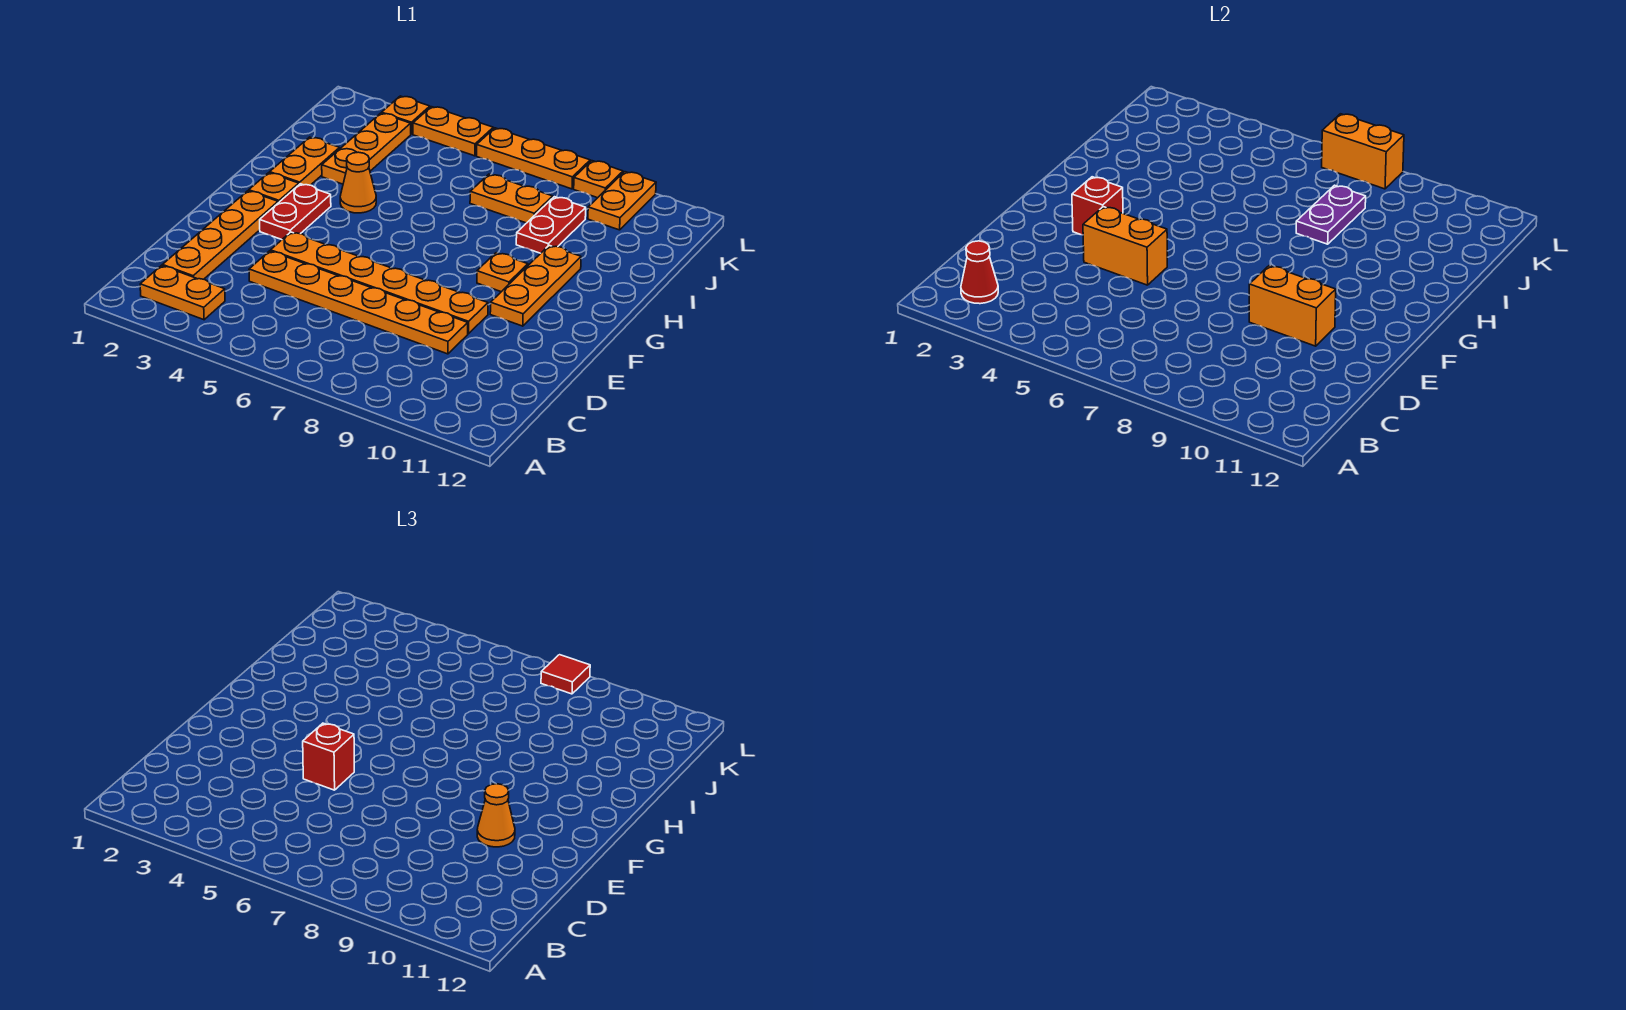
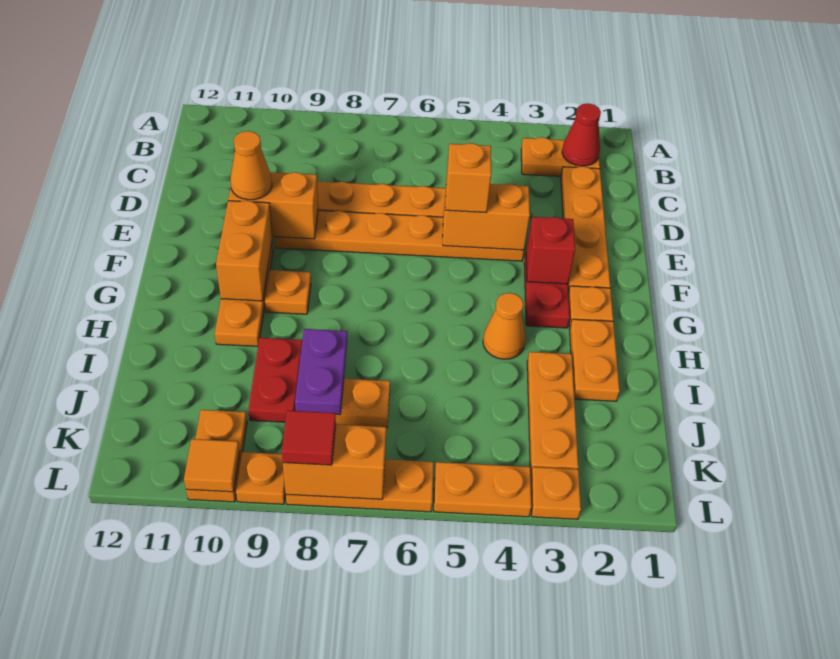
red 1x1 brick [303,723,354,790] -> orange 1x1 brick [445,143,491,212]
none -> orange 1x2 brick [216,201,272,301]
none -> orange 1x1 tile [184,439,240,492]

